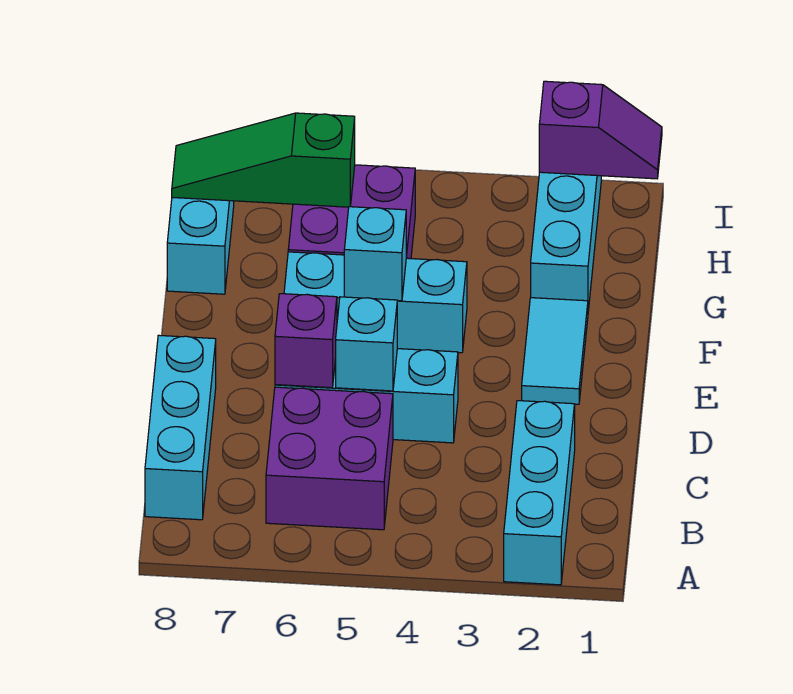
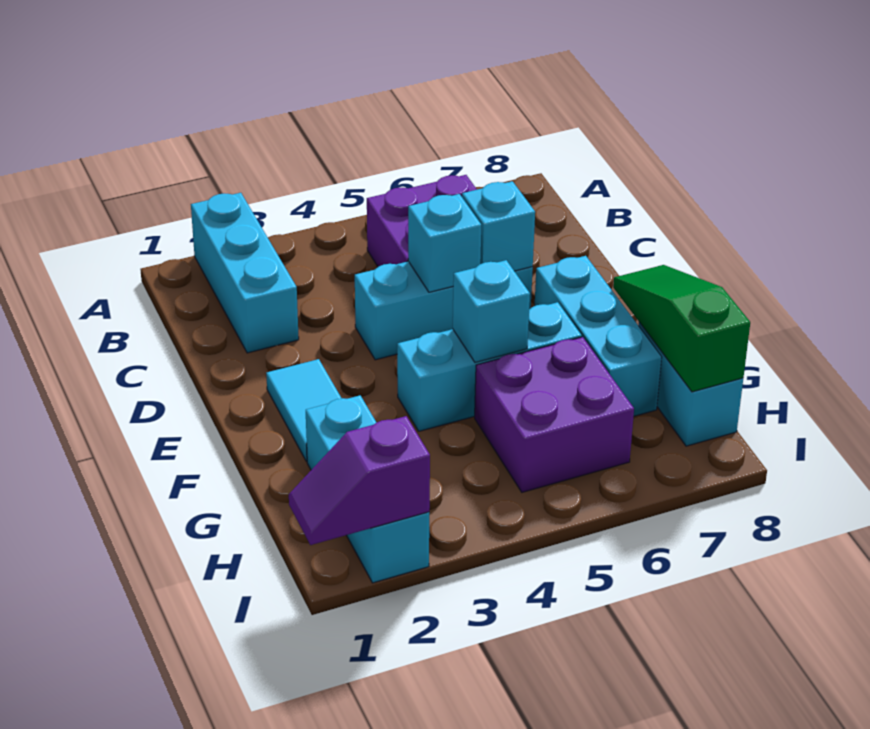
cyan 1x3 brick [145,335,216,520] -> cyan 1x3 brick moved to [535,256,662,416]
purple 1x1 brick [275,294,337,388] -> cyan 1x1 brick [462,181,535,271]
green 1x3 slope [172,113,355,207] -> green 1x3 slope turned to [613,265,750,392]

